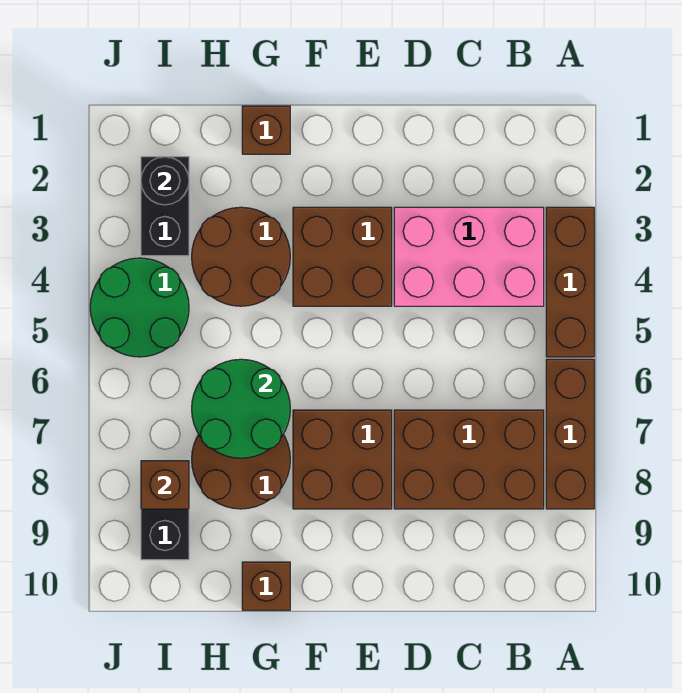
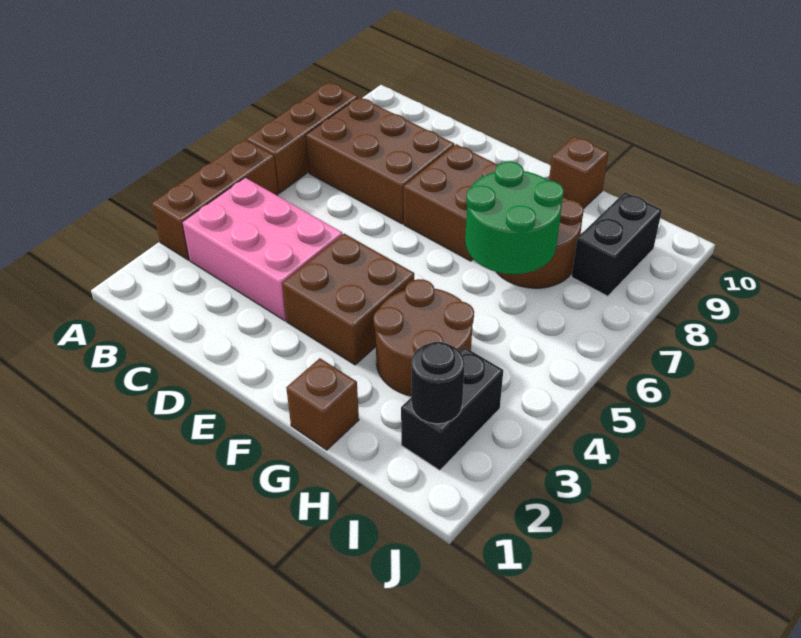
green 2x2 round brick [90,258,189,357] -> none
brown 1x1 brick [141,461,189,509] -> none

